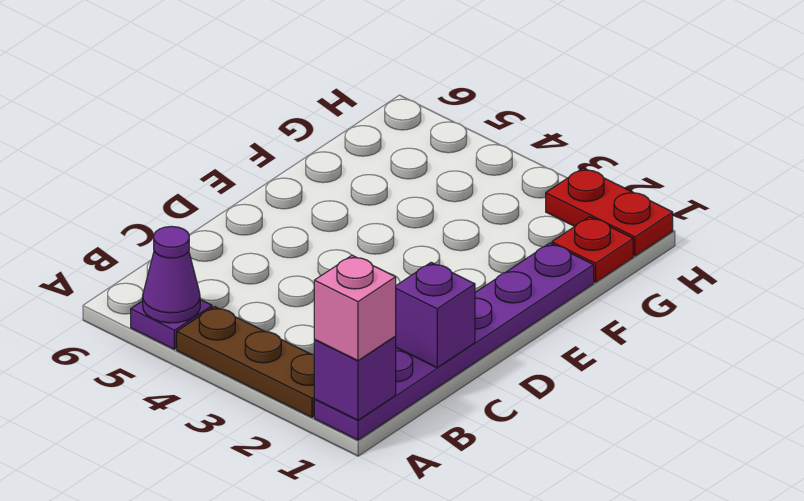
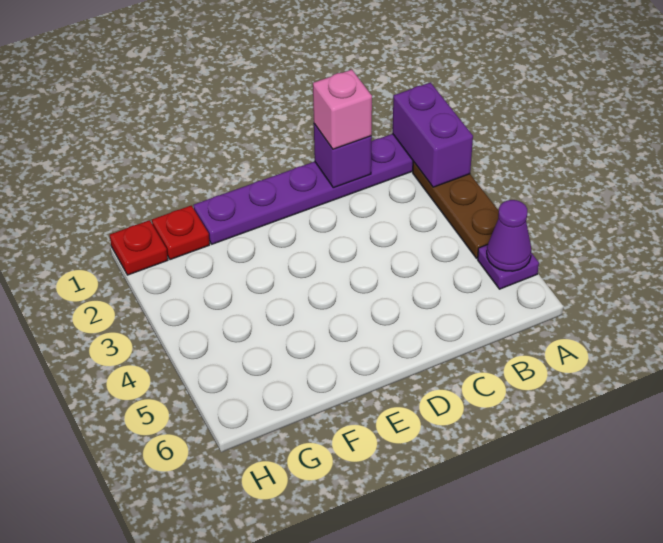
purple 1x1 brick [314,337,396,420] -> purple 1x2 brick [393,82,473,187]
pink 1x1 brick [314,255,396,361] -> pink 1x1 brick moved to [313,70,372,149]
red 1x2 plate [546,168,673,256] -> red 1x1 plate [110,220,168,275]

